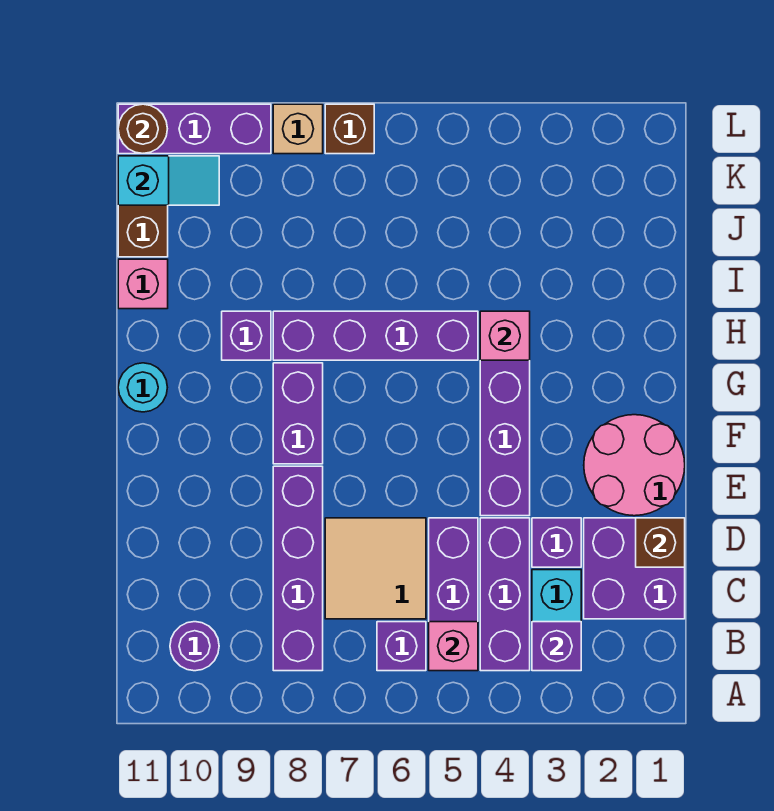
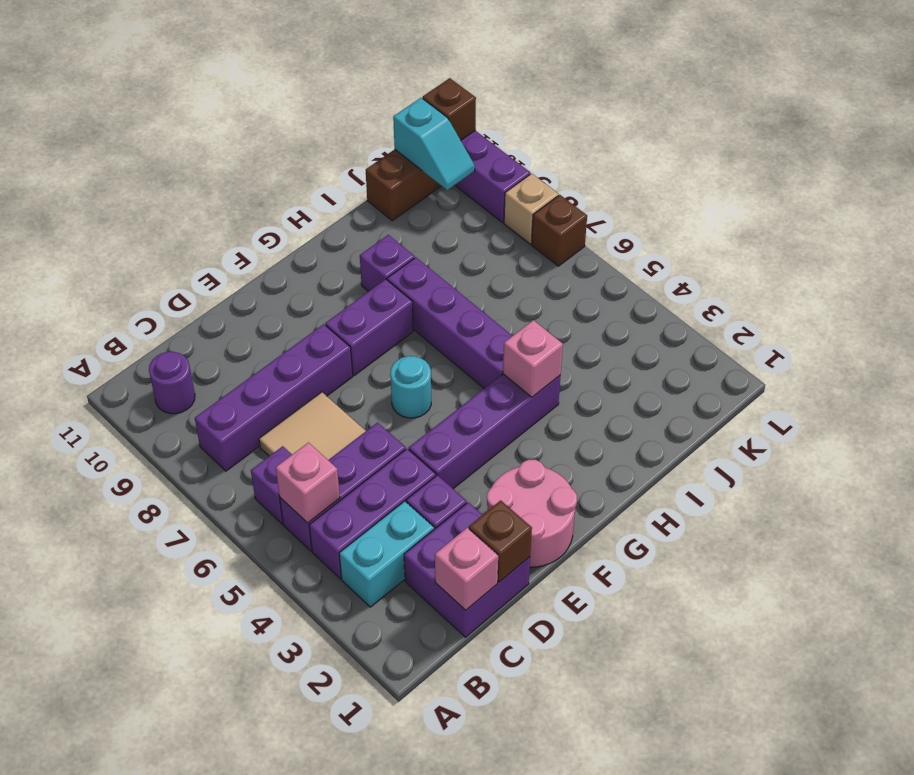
purple 1x1 brick [532,622,581,671] -> none
cyan 1x1 round brick [118,363,167,412] -> cyan 1x1 round brick moved to [390,356,431,418]
pink 1x1 brick [118,259,168,309] -> pink 1x1 brick moved to [435,528,498,610]
brown 1x1 round brick [118,104,167,154] -> brown 1x1 brick [423,78,476,140]

